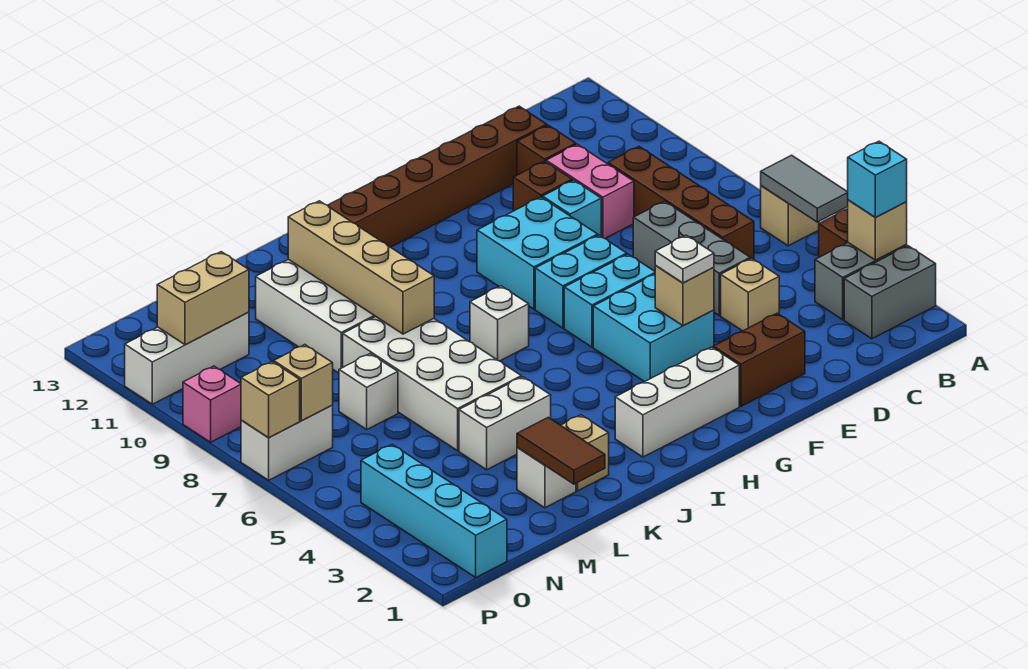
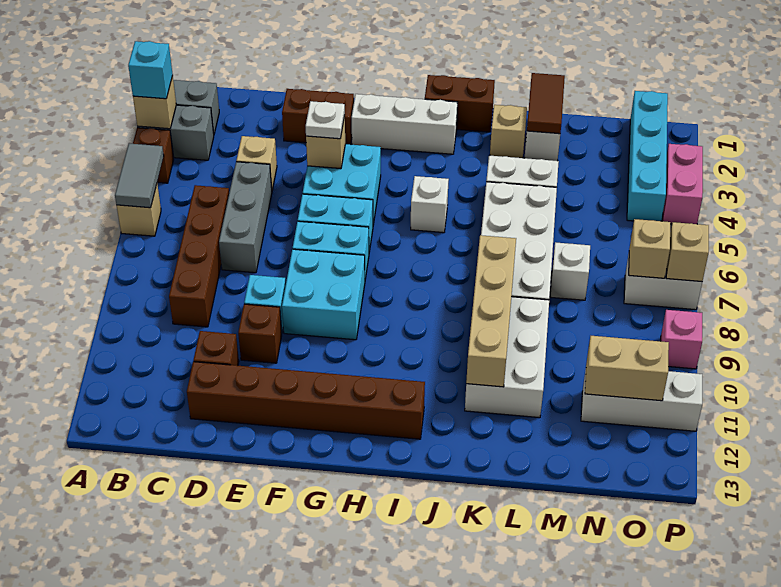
pink 1x2 brick [546,144,634,238] -> pink 1x2 brick moved to [663,144,703,224]
none -> brown 1x2 brick [425,75,495,132]
white 1x1 brick [470,286,529,361] -> white 1x1 brick moved to [411,176,449,233]

